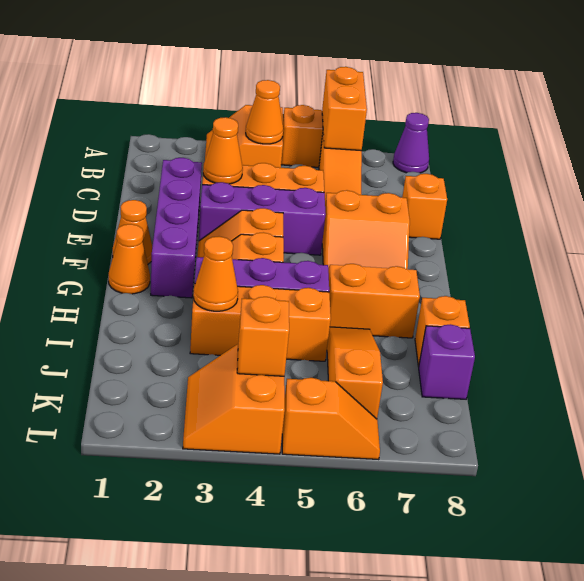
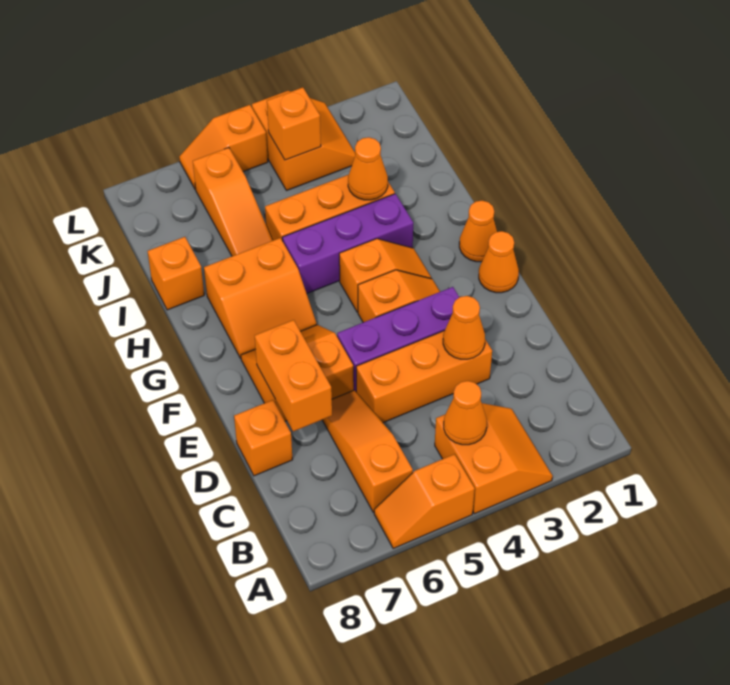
orange 1x2 brick [322,67,367,151] -> orange 1x2 brick moved to [255,320,332,431]
purple 1x1 cone [393,113,429,173] -> none
purple 1x4 brick [151,158,202,298] -> none
purple 1x1 brick [419,324,475,399] -> none

